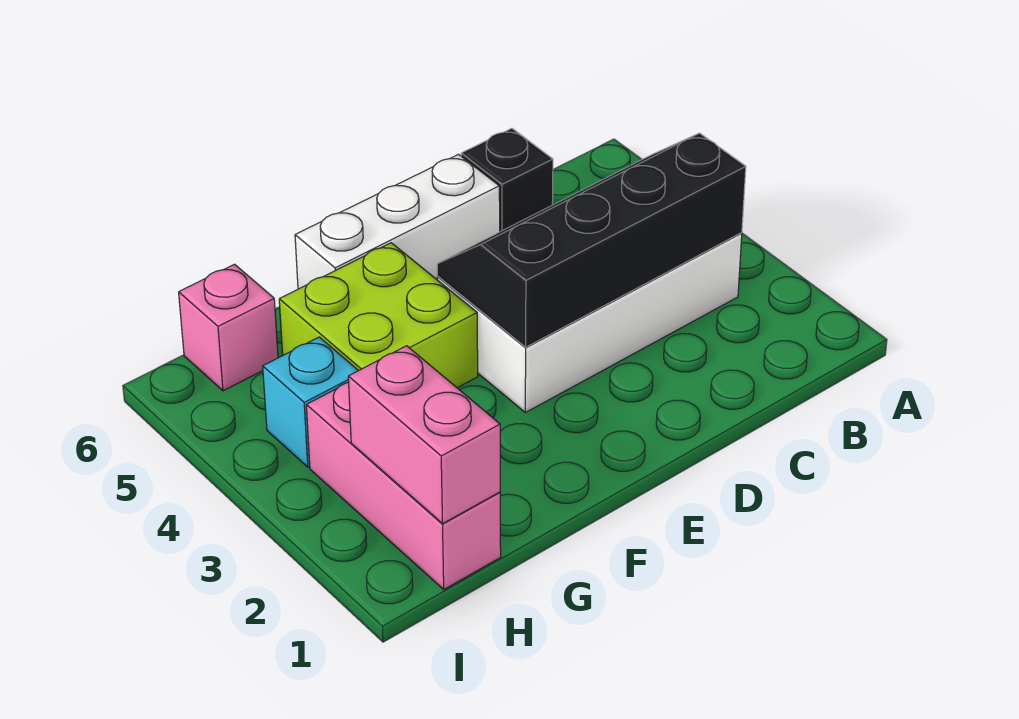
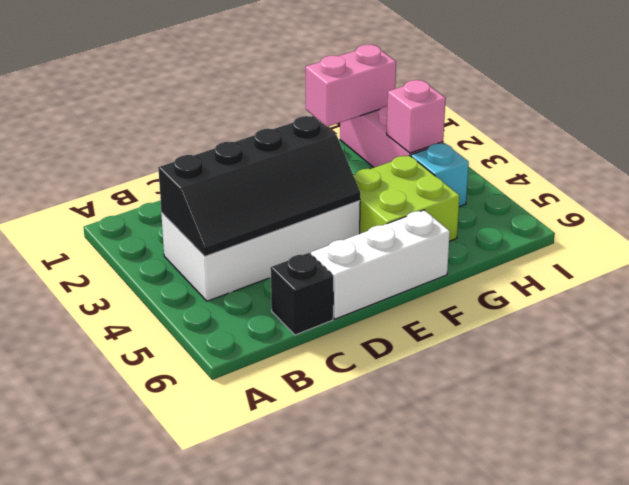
pink 1x2 brick [348,346,500,524] -> pink 1x2 brick turned to [306,44,396,127]
pink 1x1 brick [179,264,278,391] -> pink 1x1 brick moved to [387,80,446,153]

